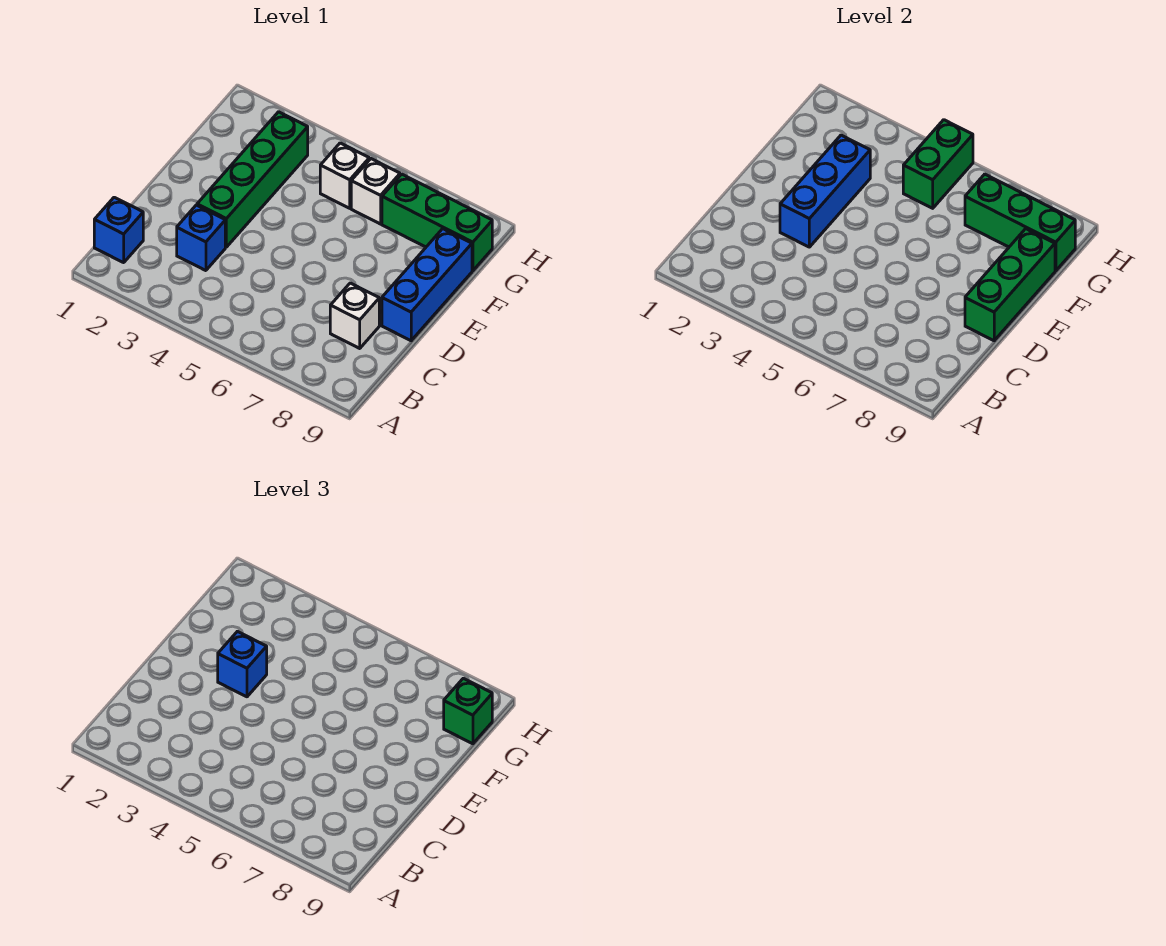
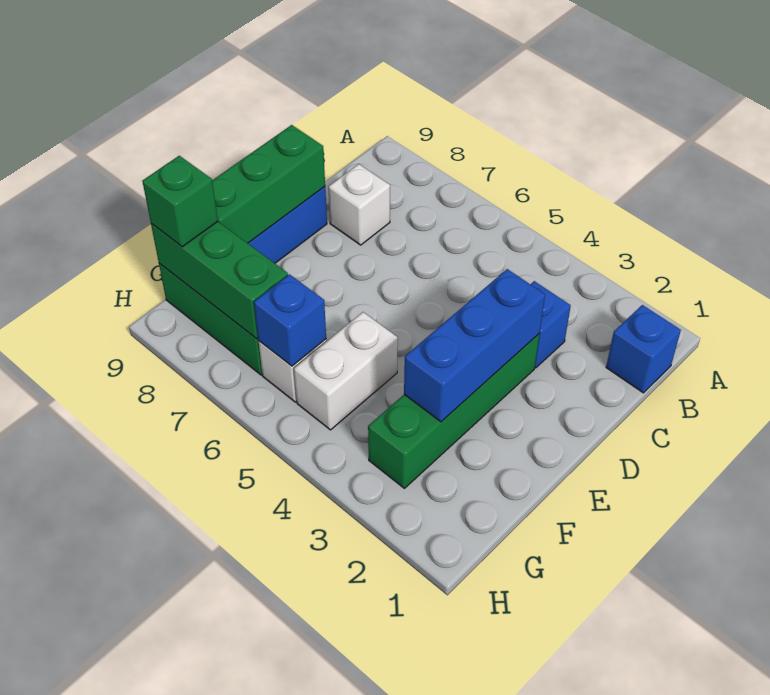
blue 1x1 brick [218,631,267,697] -> blue 1x1 brick moved to [254,274,326,366]
white 1x1 brick [320,143,369,208] -> white 1x2 brick [294,312,398,430]
green 1x2 brick [903,120,973,208] -> none

